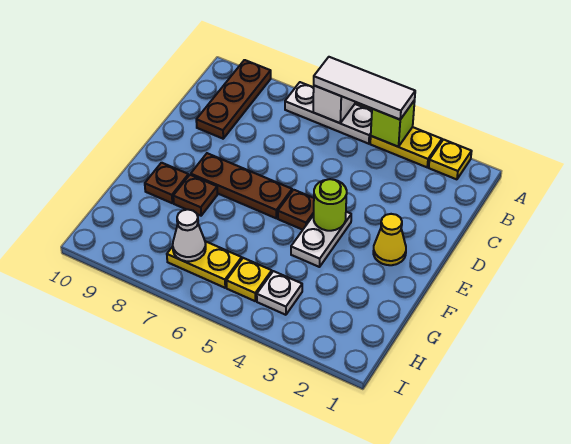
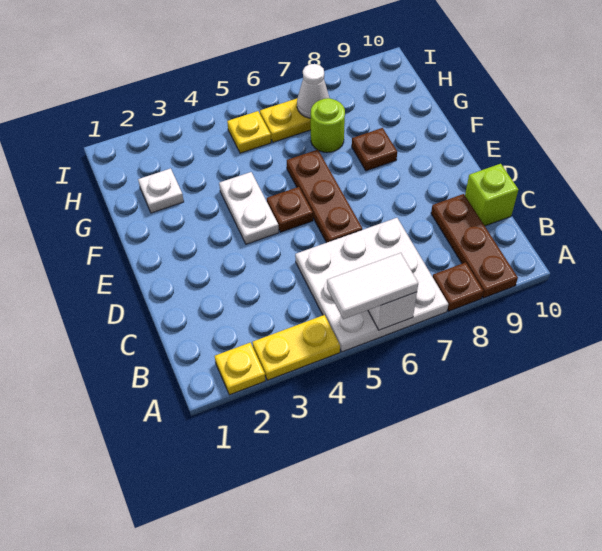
lime 1x1 brick [371,100,415,147] -> lime 1x1 brick moved to [465,164,518,226]
white 1x3 tile [314,57,415,119] -> white 1x2 tile [327,253,418,319]
white 1x3 plate [285,82,372,144] -> white 3x3 plate [295,218,448,352]
yellow 1x1 cone [373,214,406,265] -> none
lime 1x1 round brick [314,179,347,231] -> lime 1x1 round brick moved to [311,98,345,152]
brown 1x3 plate [191,153,292,218] -> brown 1x3 plate turned to [287,150,362,243]
brown 1x1 plate [145,163,189,203] -> brown 1x1 plate moved to [433,262,483,311]
white 1x1 plate [257,271,302,315] -> white 1x1 plate moved to [138,168,184,213]

